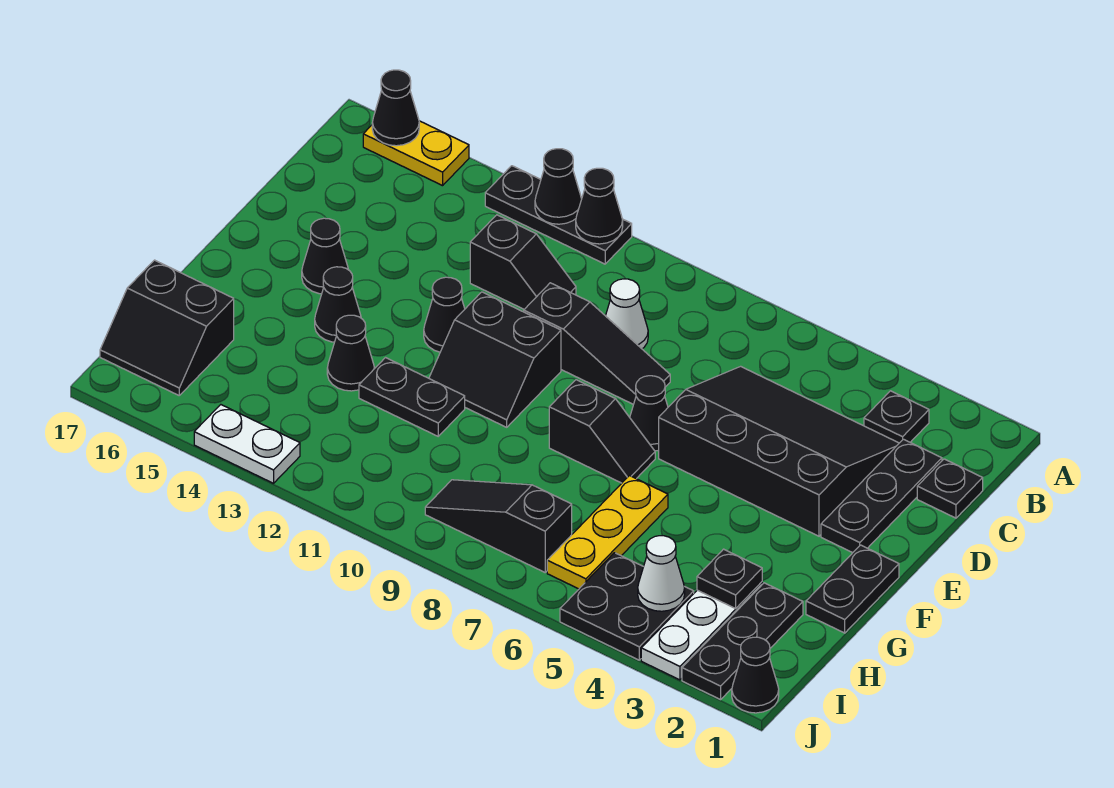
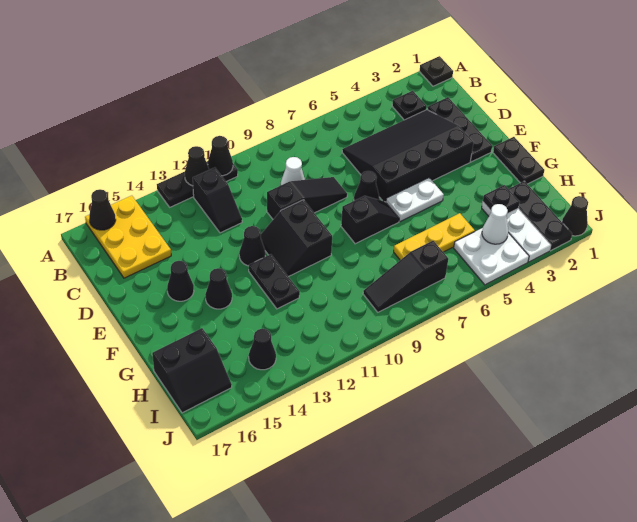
yellow 1x2 plate [363,121,469,186] -> yellow 2x3 plate [85,196,171,278]
black 1x1 plate [917,459,983,518] -> black 1x1 plate moved to [419,56,453,86]
black 1x2 slope [470,215,576,309] -> black 1x2 slope turned to [193,168,242,233]
black 2x2 slope [429,292,561,427] -> black 2x2 slope turned to [260,200,332,277]
yellow 1x3 plate [547,476,668,589] -> yellow 1x3 plate turned to [394,213,475,260]
black 1x2 plate [359,358,465,436] -> black 1x2 plate turned to [249,254,300,309]
black 1x1 cone [327,315,374,391] -> black 1x1 cone moved to [249,329,276,370]
black 2x2 plate [560,553,694,660] -> white 2x2 plate [454,228,529,285]
white 1x2 plate [194,405,300,483] -> white 1x2 plate moved to [386,178,444,222]

